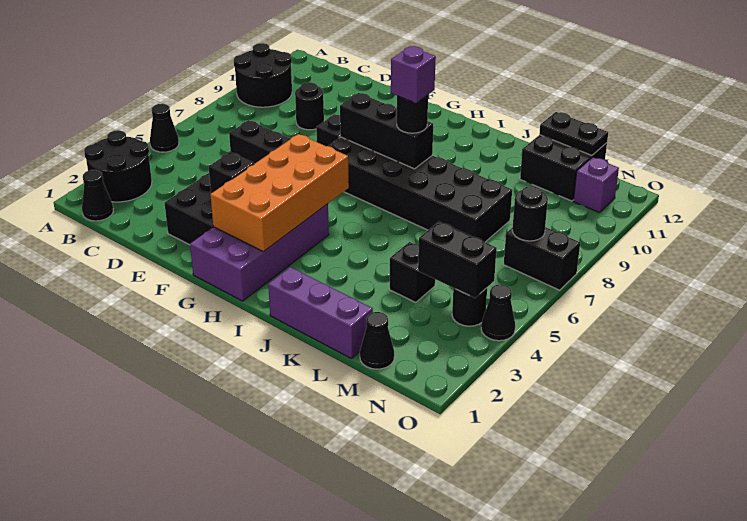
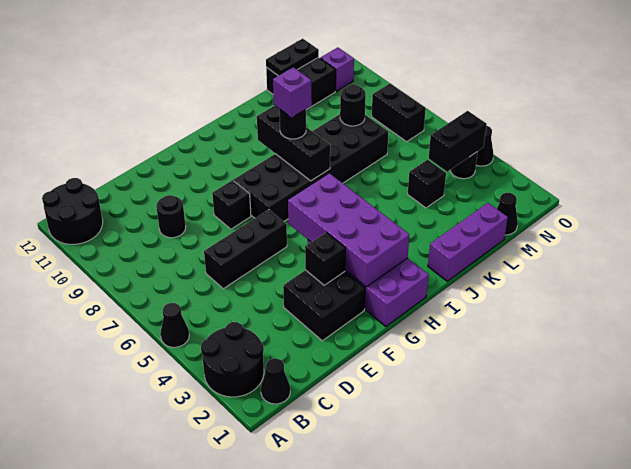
black 2x2 round brick [234,43,292,107] -> black 2x2 round brick moved to [42,178,103,244]
orange 2x4 brick [210,134,349,252] -> purple 2x4 brick [288,173,409,287]
black 1x3 brick [340,93,433,169] -> black 1x3 brick turned to [257,106,330,181]
black 1x2 brick [504,227,580,290] -> black 1x2 brick turned to [372,84,426,142]
black 1x1 round brick [512,186,548,241] -> black 1x1 round brick moved to [340,84,366,126]

